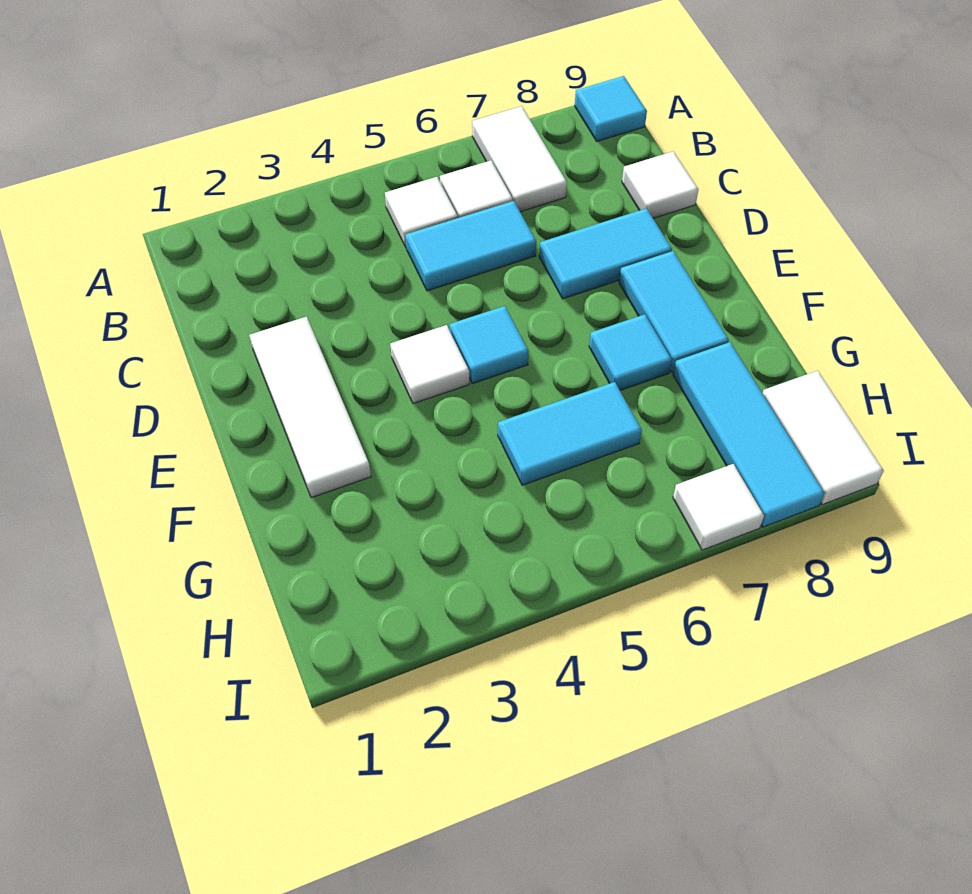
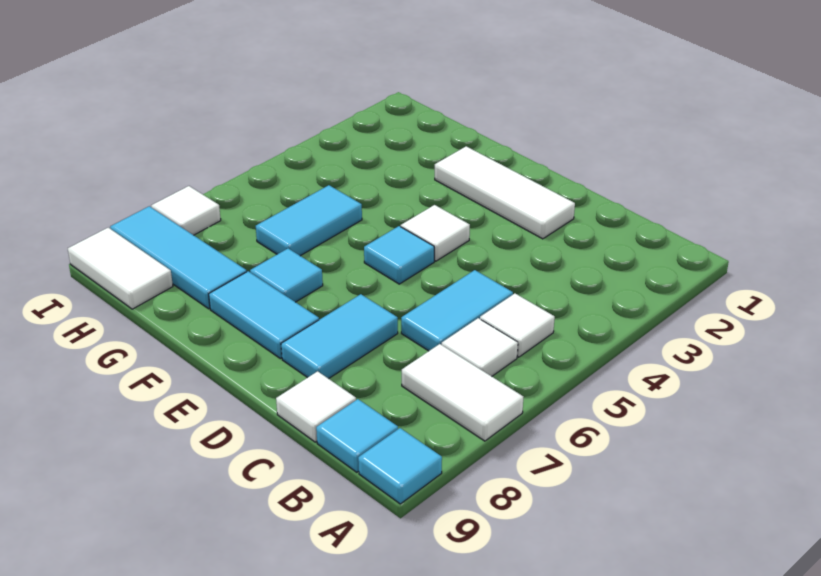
none -> cyan 1x1 tile [316,399,398,472]

